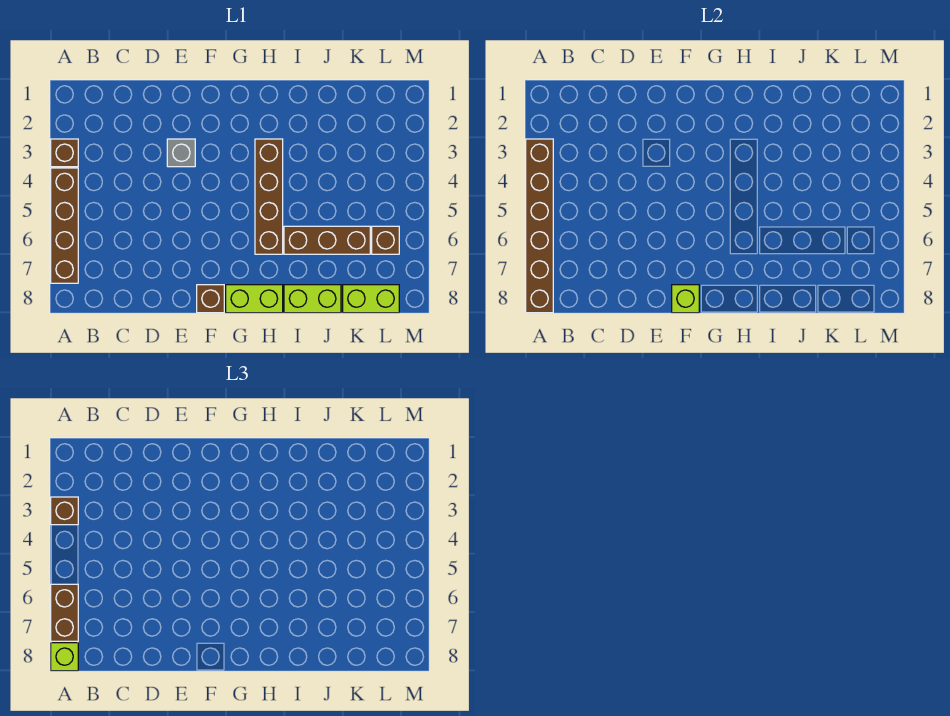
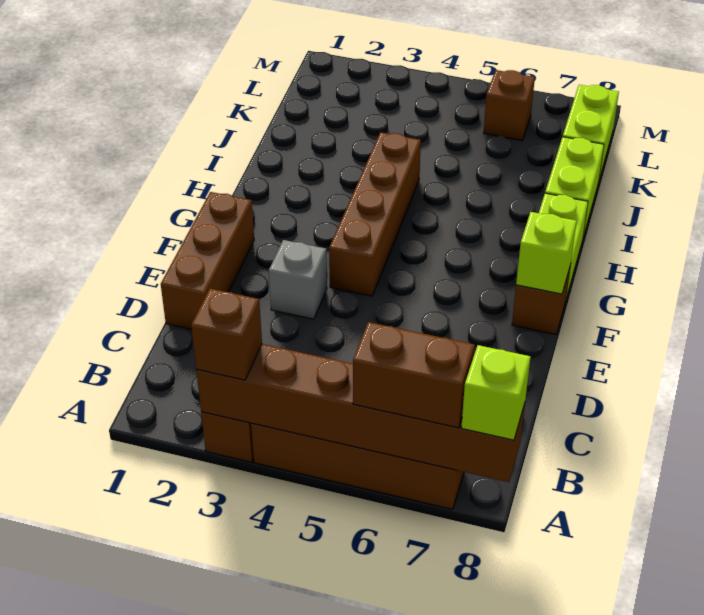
brown 1x4 brick [255,139,283,254] -> brown 1x4 brick turned to [329,132,421,296]
brown 1x3 brick [284,226,370,254] -> brown 1x3 brick moved to [161,192,254,329]

